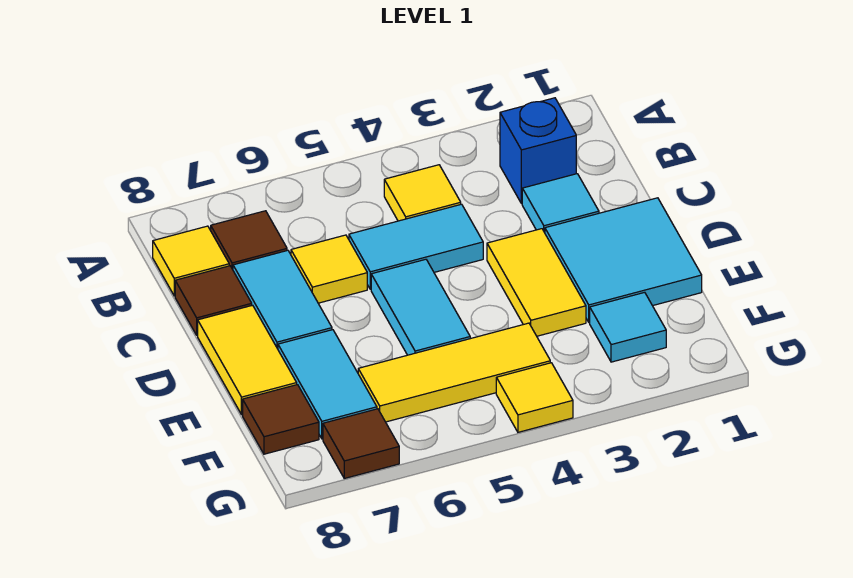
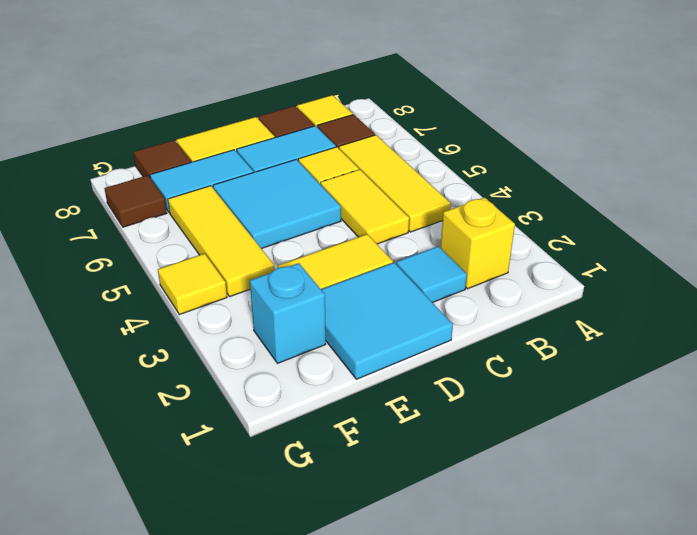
blue 1x1 brick [500,98,576,204] -> yellow 1x1 brick [440,197,515,289]
yellow 1x1 tile [384,165,461,221] -> yellow 1x3 tile [339,135,451,232]
cyan 1x2 tile [349,204,483,289] -> yellow 1x2 tile [321,169,409,244]
cyan 1x2 tile [371,259,470,355] -> cyan 2x2 tile [213,159,341,249]
cyan 1x1 tile [590,292,666,362] -> cyan 1x1 brick [250,263,326,364]

